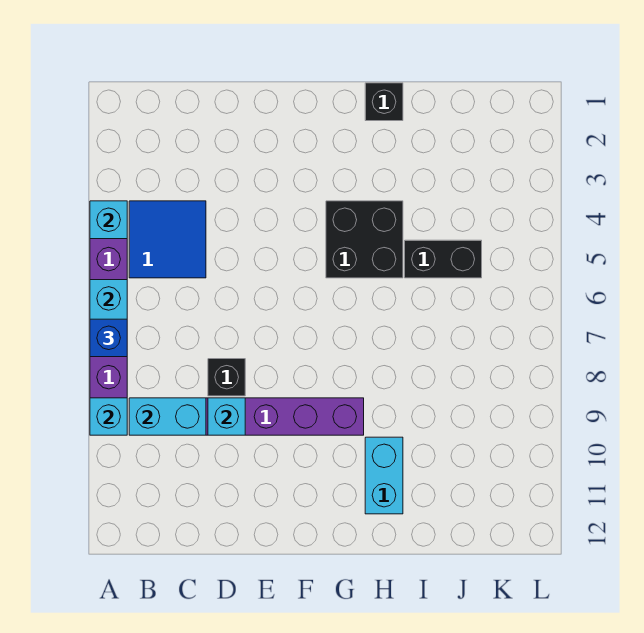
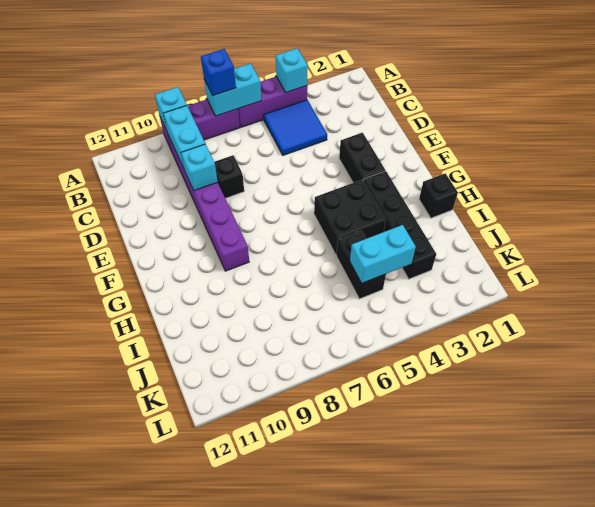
none -> black 1x2 brick [339,133,385,183]
none -> black 1x4 brick [363,171,436,279]
cyan 1x2 brick [365,437,403,514] -> cyan 1x2 brick moved to [350,225,416,283]

